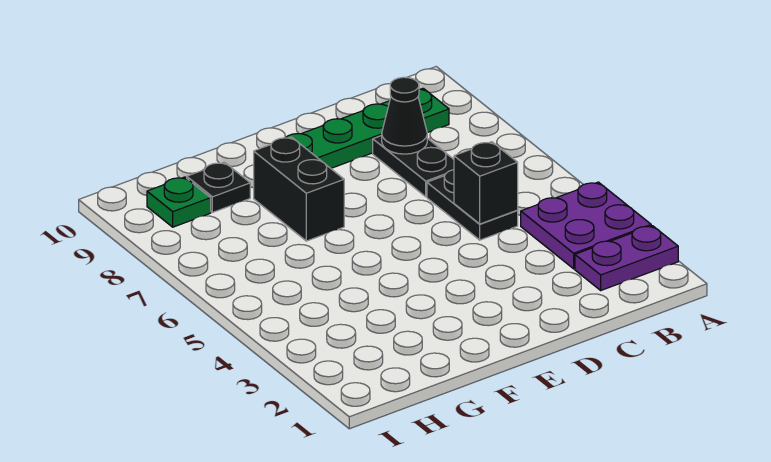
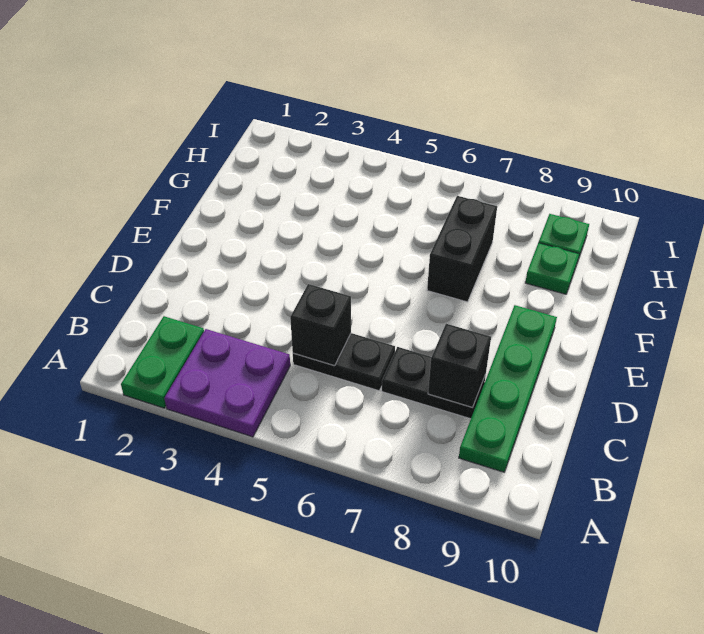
purple 1x2 plate [575,226,678,290] -> green 1x2 plate [121,316,204,408]
black 1x1 cone [382,77,427,154] -> black 1x1 brick [428,324,491,407]
black 1x2 brick [254,137,344,241] -> black 1x2 brick turned to [427,196,497,302]
black 1x1 plate [187,162,250,212] -> green 1x1 plate [525,243,579,294]

